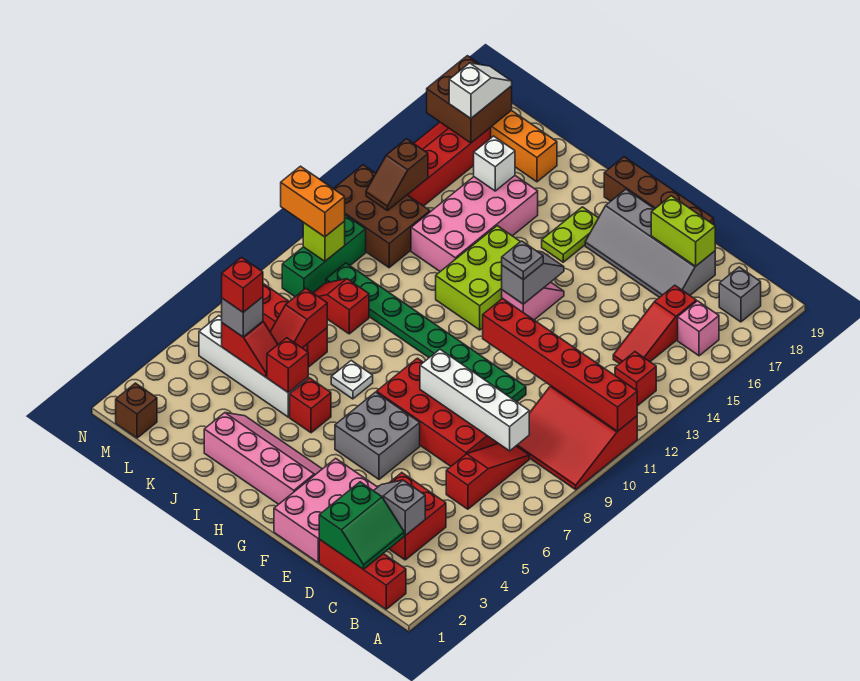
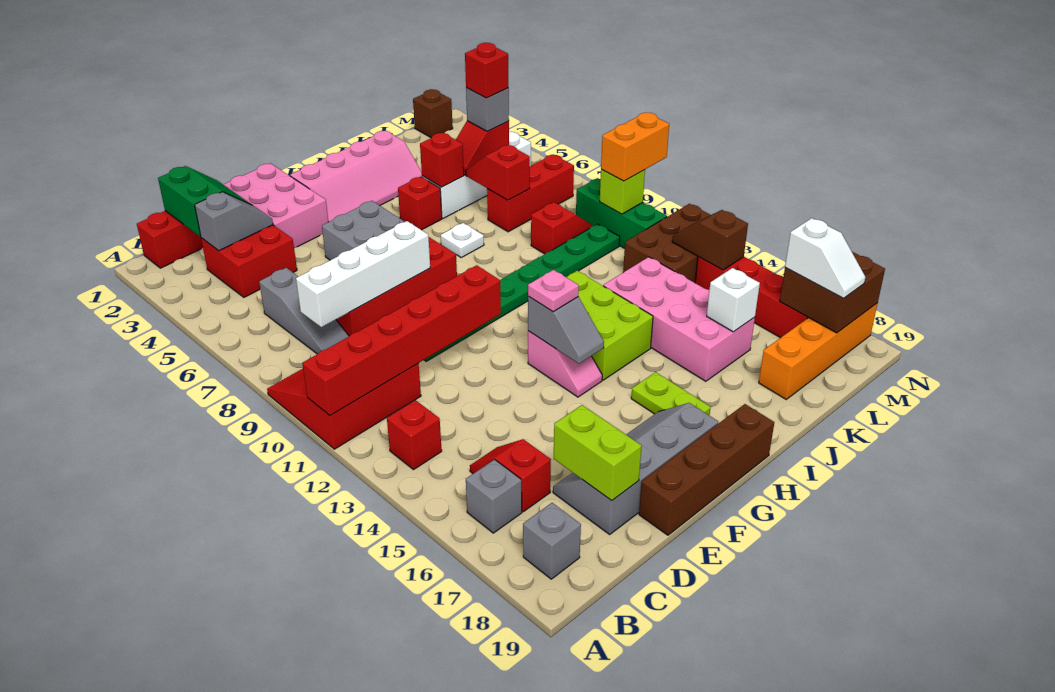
pink 1x1 brick [678,301,719,356] -> grey 1x1 brick [466,460,522,533]
green 2x2 slope [319,482,404,569] -> green 2x2 slope turned to [158,166,252,237]
red 1x3 slope [446,443,529,509] -> grey 1x3 slope [259,268,349,354]
red 1x3 slope [613,285,696,364] -> red 1x2 slope [470,439,551,512]
lime 1x2 brick [651,196,715,266] -> lime 1x2 brick turned to [554,405,642,501]
grey 1x1 plate [502,241,543,280] -> pink 1x1 plate [528,270,579,312]

